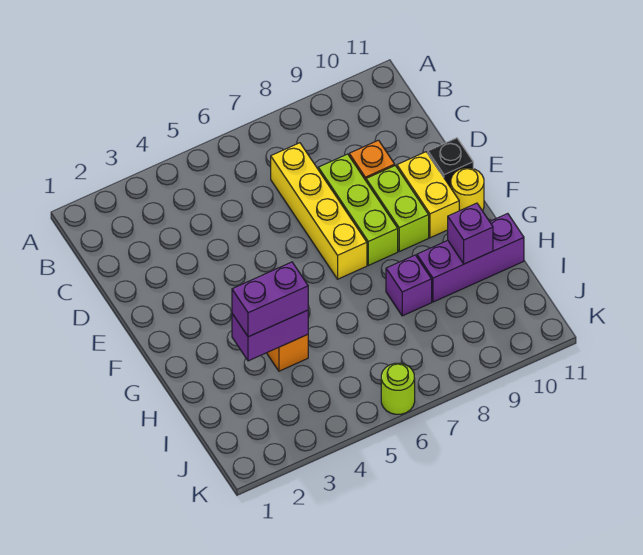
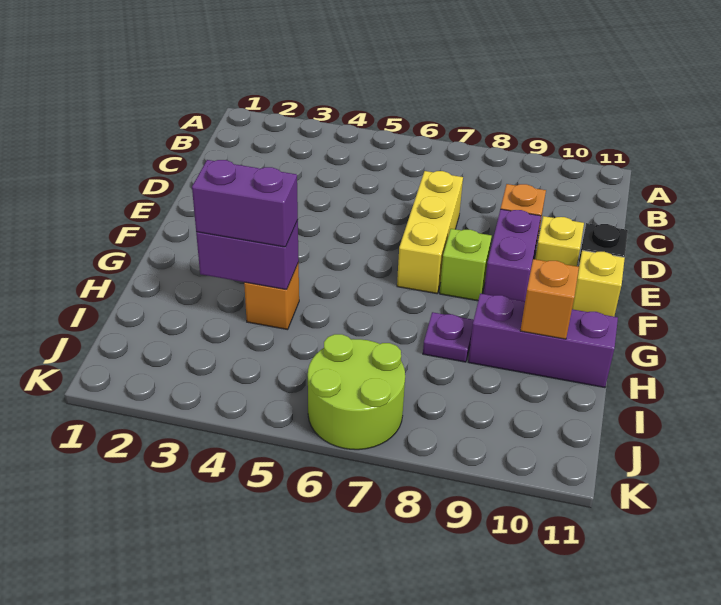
yellow 1x4 brick [271,143,367,279] -> yellow 1x3 brick [397,171,463,294]
lime 1x3 brick [318,154,398,265] -> lime 1x1 brick [440,229,492,301]
lime 1x2 brick [366,166,429,251] -> purple 1x2 brick [484,209,541,301]
yellow 1x2 brick [397,152,459,238] -> yellow 1x1 brick [535,216,584,266]
yellow 1x1 round brick [451,168,484,211] -> yellow 1x1 brick [572,250,625,317]
purple 1x1 brick [386,255,432,316] -> purple 1x1 plate [423,312,474,362]
purple 1x1 brick [448,203,493,264] -> orange 1x1 brick [520,259,579,339]
lime 1x1 round brick [381,363,415,414] -> lime 2x2 round brick [308,334,405,450]

